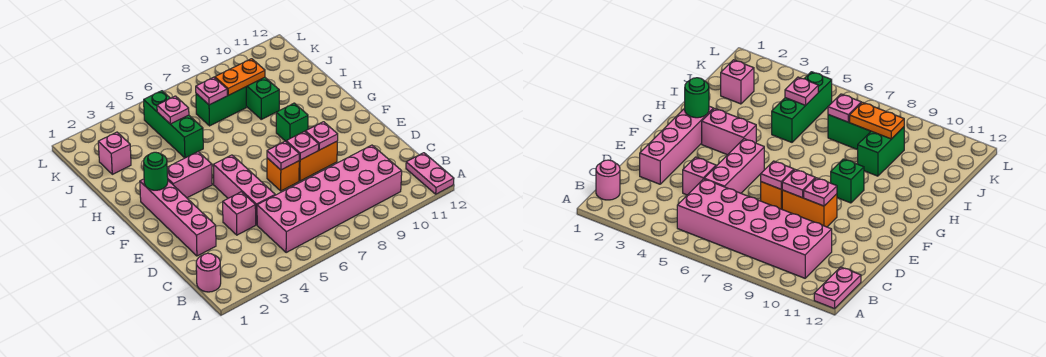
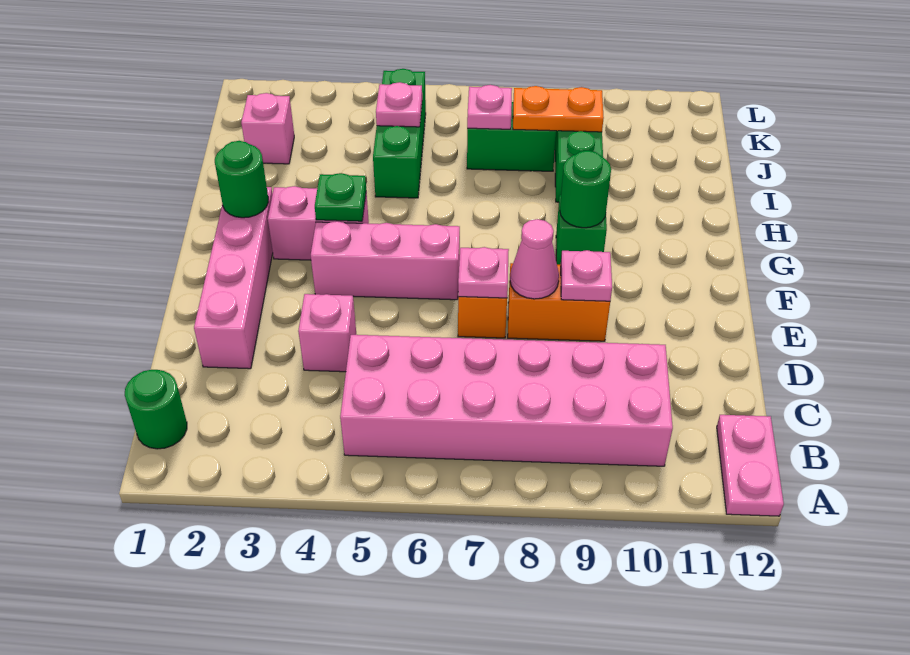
pink 1x1 round brick [196,253,221,292] -> green 1x1 round brick [125,370,187,449]
pink 1x3 brick [213,155,275,225] -> pink 1x3 brick turned to [311,221,460,300]
pink 1x1 plate [286,131,319,160] -> pink 1x1 cone [510,219,559,299]
none -> green 1x1 plate [315,173,366,221]
none -> green 1x1 round brick [560,151,611,228]

